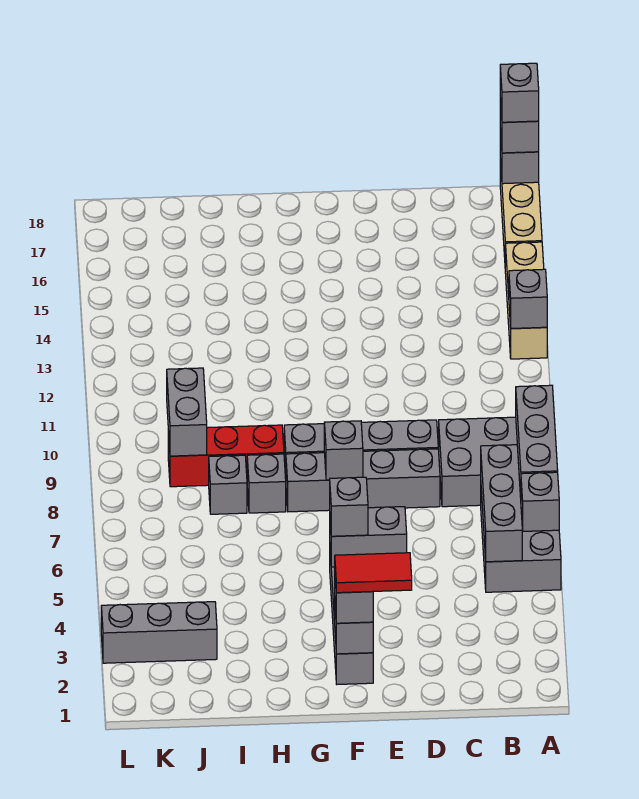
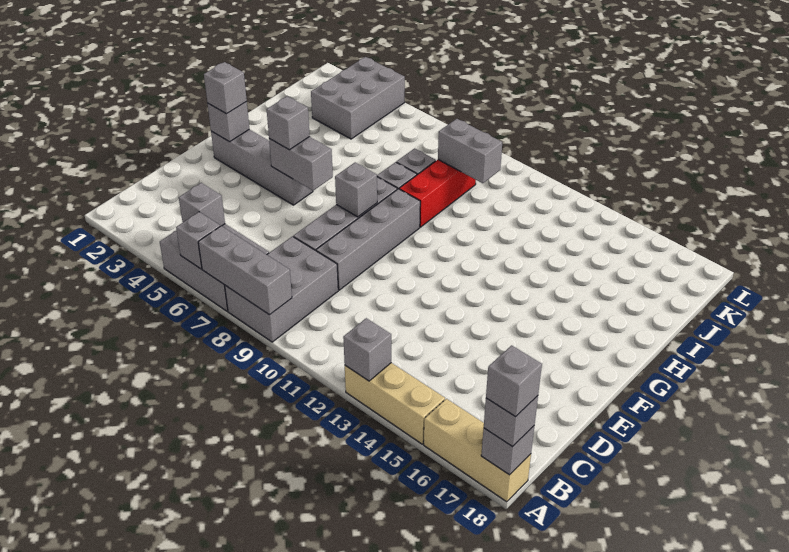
grey 1x3 brick [481,445,522,562] -> grey 1x1 brick [179,183,225,226]
red 1x2 tile [335,553,412,593] -> none
grey 1x2 brick [330,507,407,567] -> grey 1x2 brick turned to [269,137,333,191]
grey 1x3 brick [101,602,217,663] -> grey 2x3 brick [311,57,405,139]

